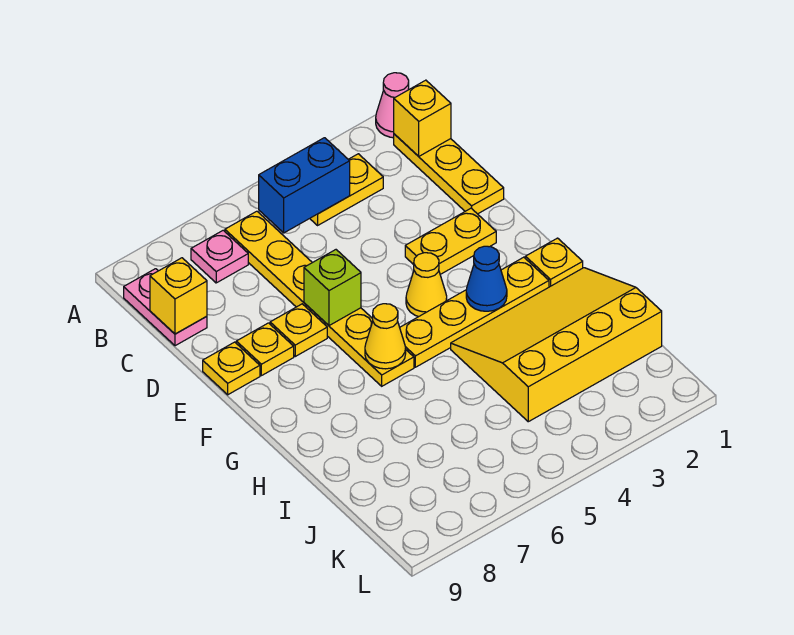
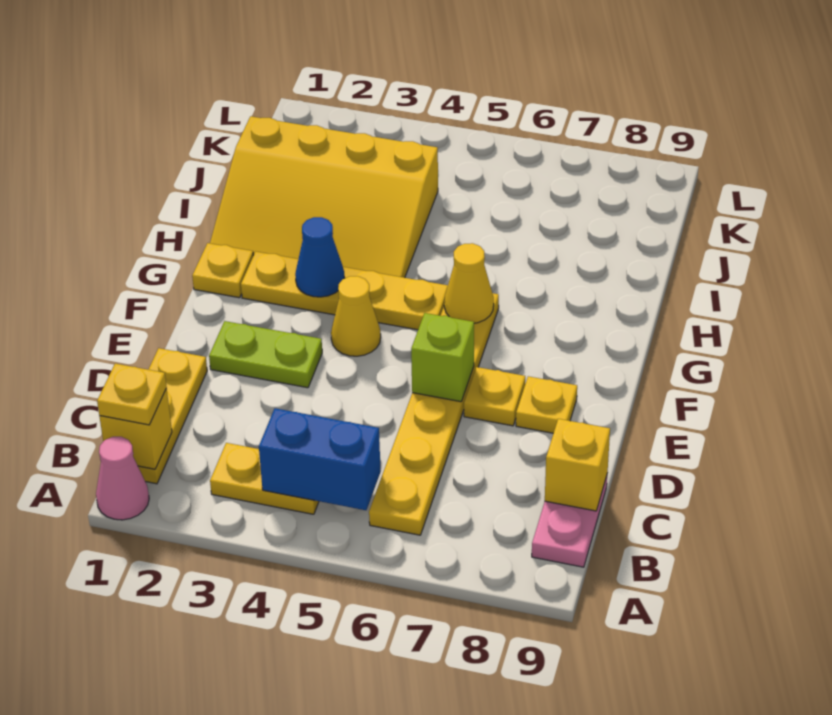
pink 1x1 plate [191,230,248,283] -> none
yellow 1x2 plate [405,208,496,274] -> lime 1x2 plate [209,321,322,388]
yellow 1x1 plate [203,342,260,395] -> yellow 1x1 plate moved to [97,363,167,425]

